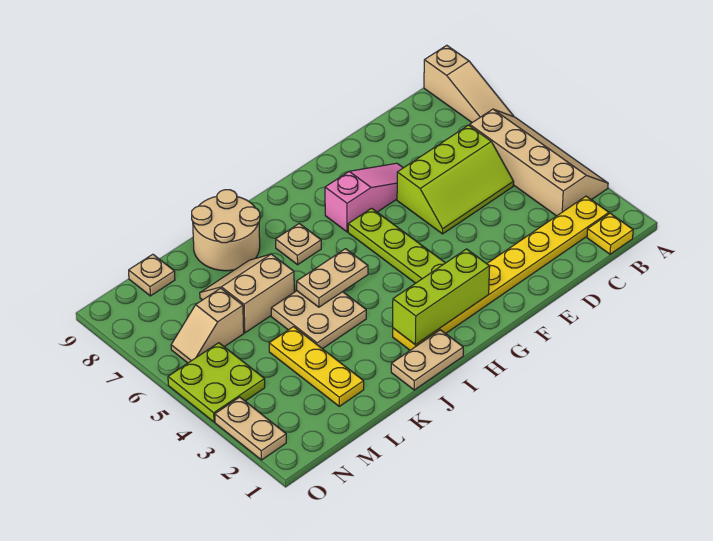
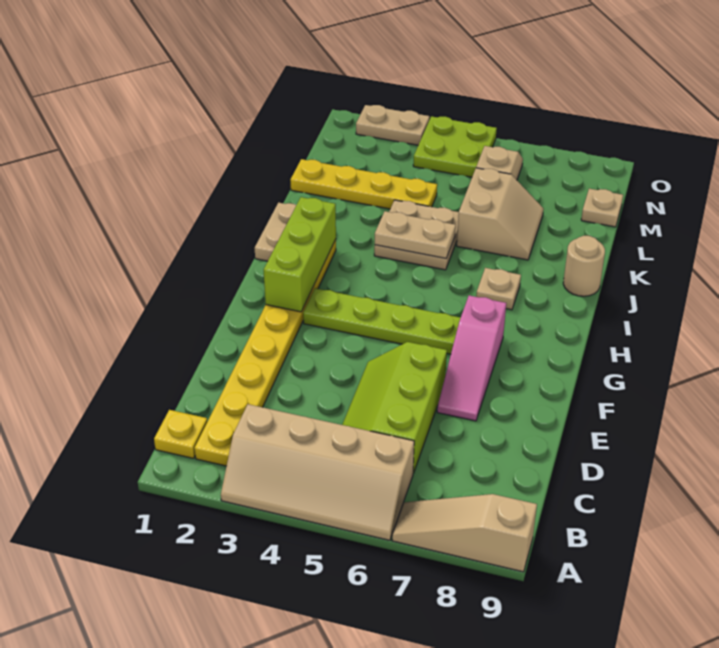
tan 1x2 plate [297,249,368,307] -> tan 1x2 plate turned to [375,211,456,258]
tan 2x2 round brick [192,190,260,271] -> tan 1x1 round brick [563,236,605,296]
yellow 1x3 plate [269,327,364,406] -> yellow 1x4 plate [290,159,437,209]

